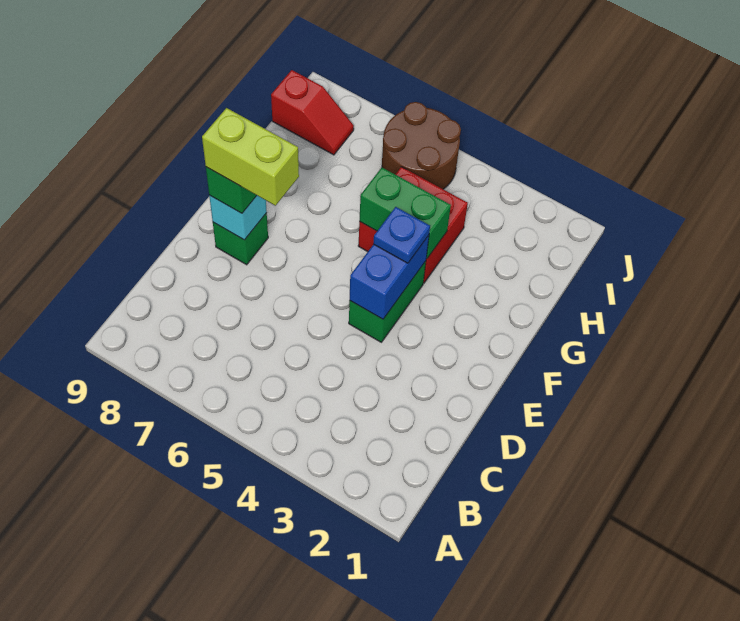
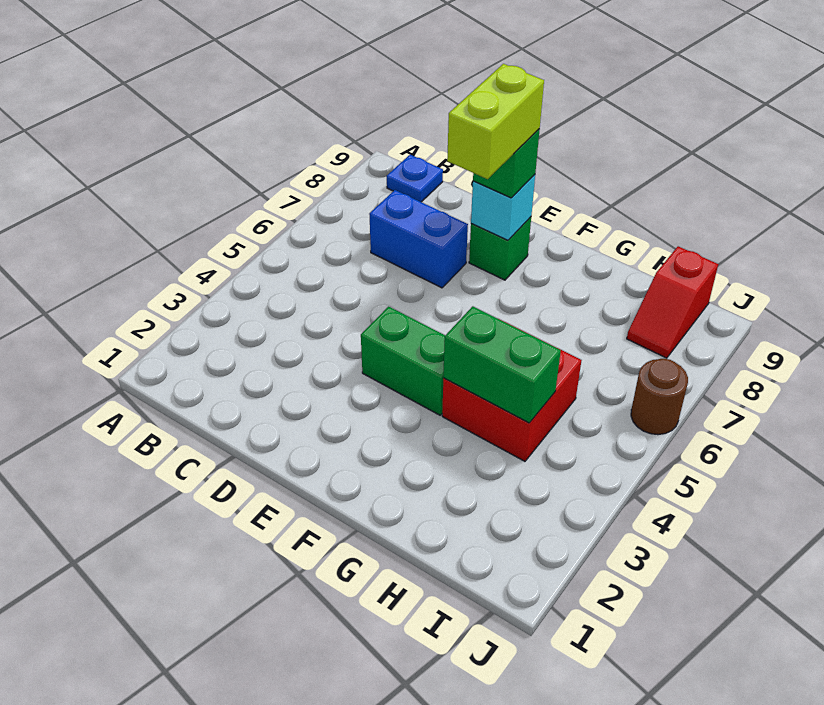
blue 1x2 brick [350,235,429,319] -> blue 1x2 brick moved to [369,190,468,288]
blue 1x1 plate [373,207,430,263] -> blue 1x1 plate moved to [387,155,443,202]
green 1x2 brick [360,168,451,259] -> green 1x2 brick turned to [443,306,561,423]
brown 2x2 round brick [382,102,461,189] -> brown 1x1 round brick [631,359,688,435]

